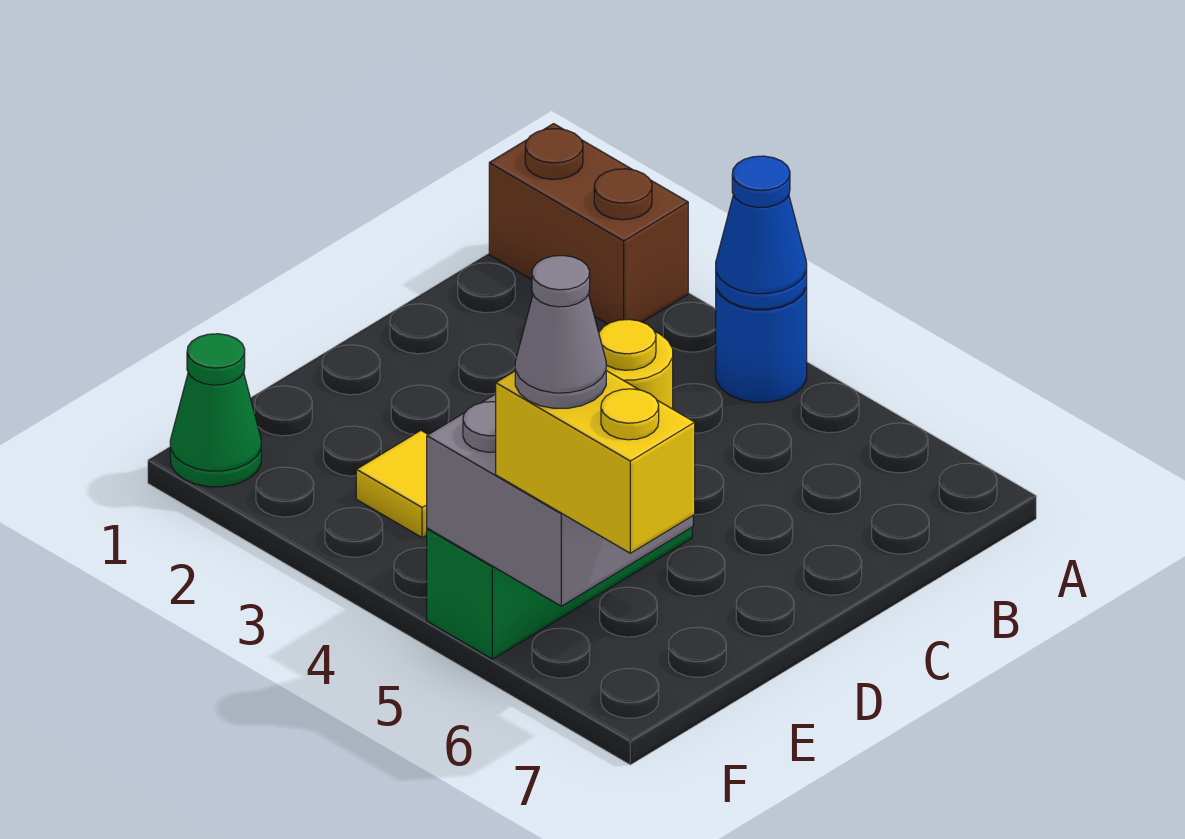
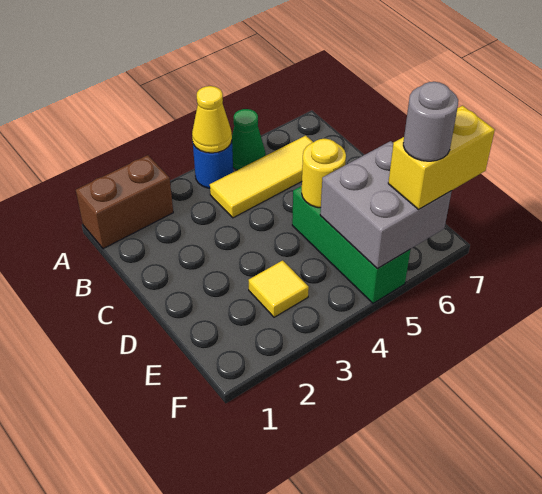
blue 1x1 cone [716,156,807,309] -> yellow 1x1 cone [192,86,232,153]
none -> yellow 1x3 tile [210,135,313,218]
green 1x1 cone [170,334,261,487] -> green 1x1 cone moved to [232,109,266,170]
grey 1x1 cone [515,255,606,408] -> grey 1x1 round brick [403,82,458,161]

